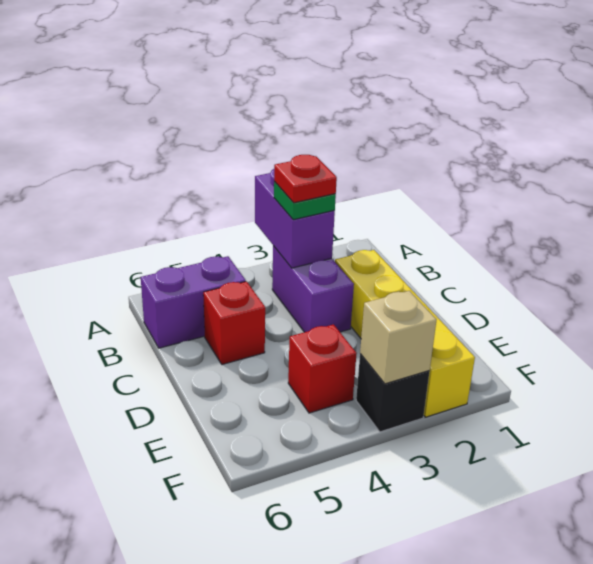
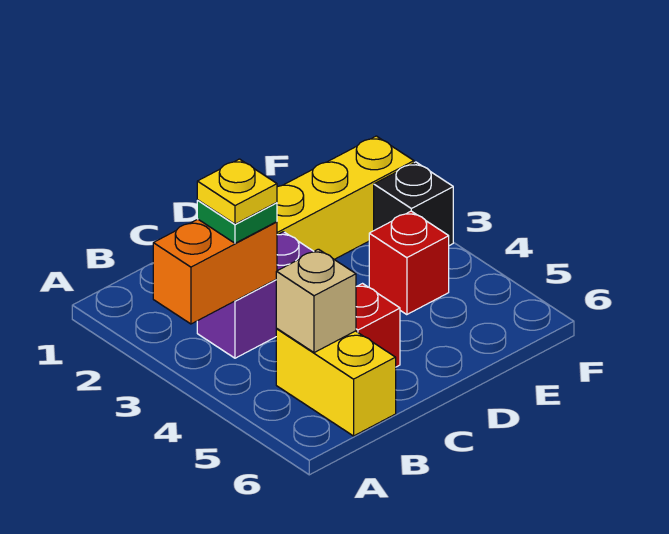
purple 1x2 brick [255,169,335,268] -> orange 1x2 brick [153,219,277,324]
red 1x1 plate [274,155,337,203] -> yellow 1x1 plate [197,159,277,224]
purple 1x2 brick [141,256,246,348] -> yellow 1x2 brick [276,329,396,436]
tan 1x1 brick [360,291,436,384] -> tan 1x1 brick moved to [276,249,356,353]

